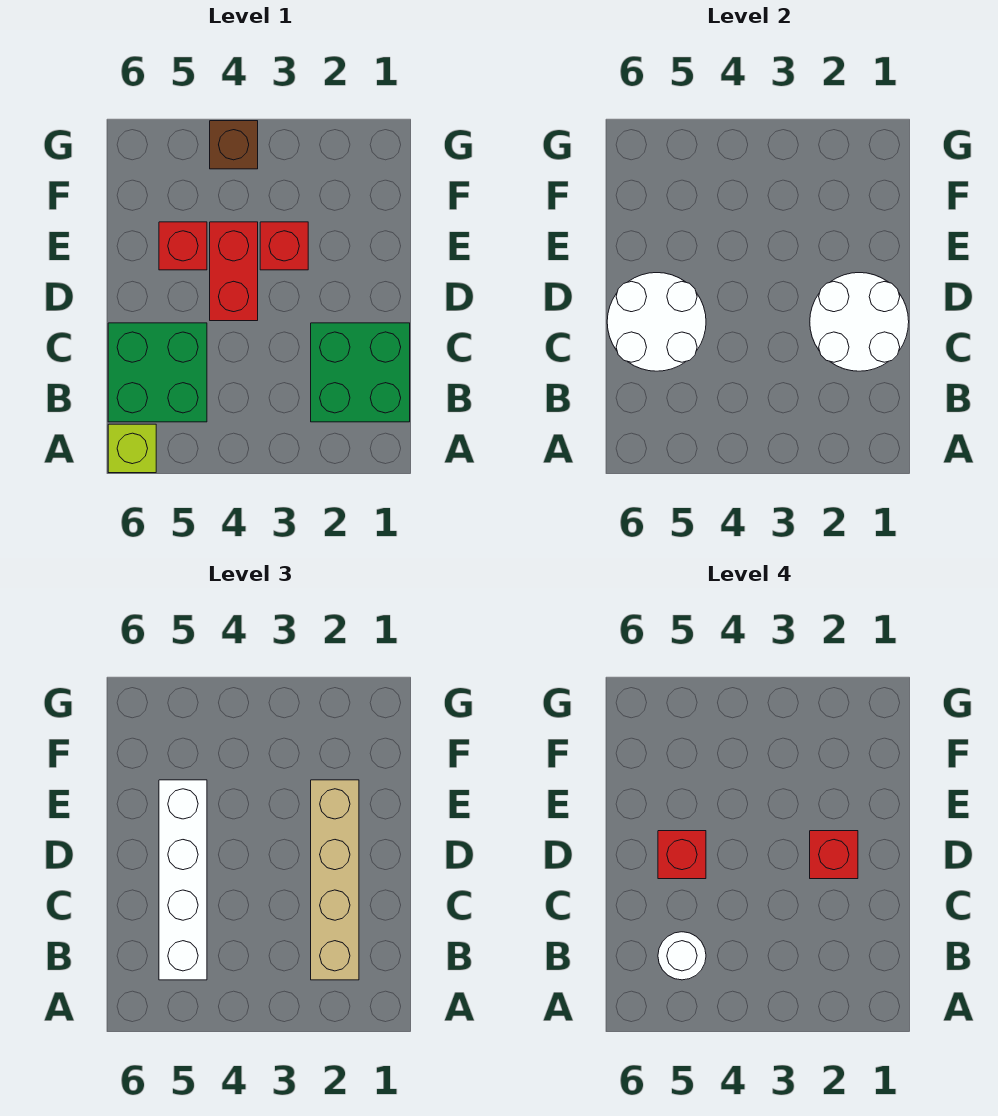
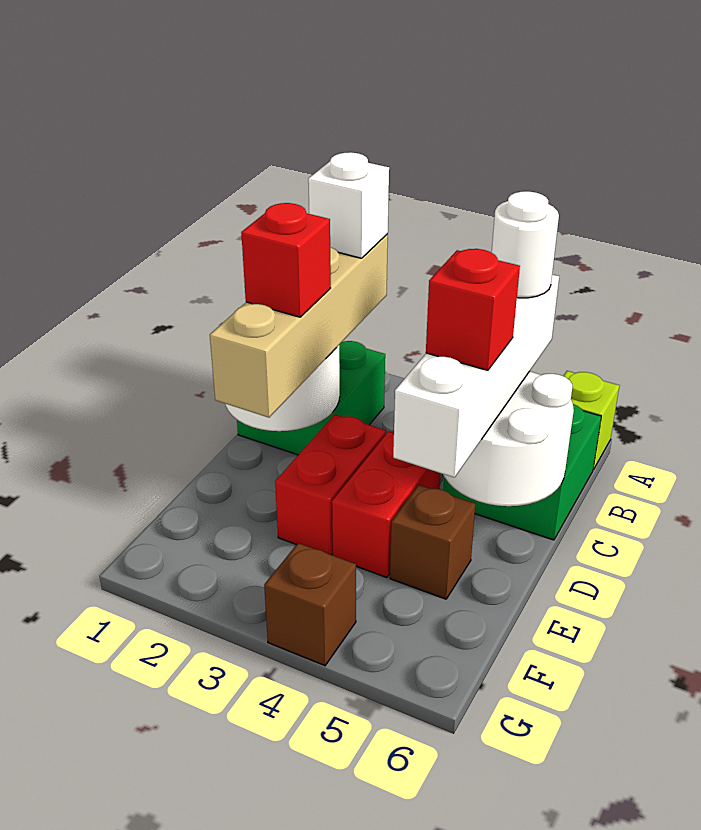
none -> white 1x1 brick [308,152,389,258]
red 1x1 brick [260,222,308,270] -> red 1x2 brick [275,414,386,555]
red 1x1 brick [159,222,207,270] -> brown 1x1 brick [390,485,476,599]

